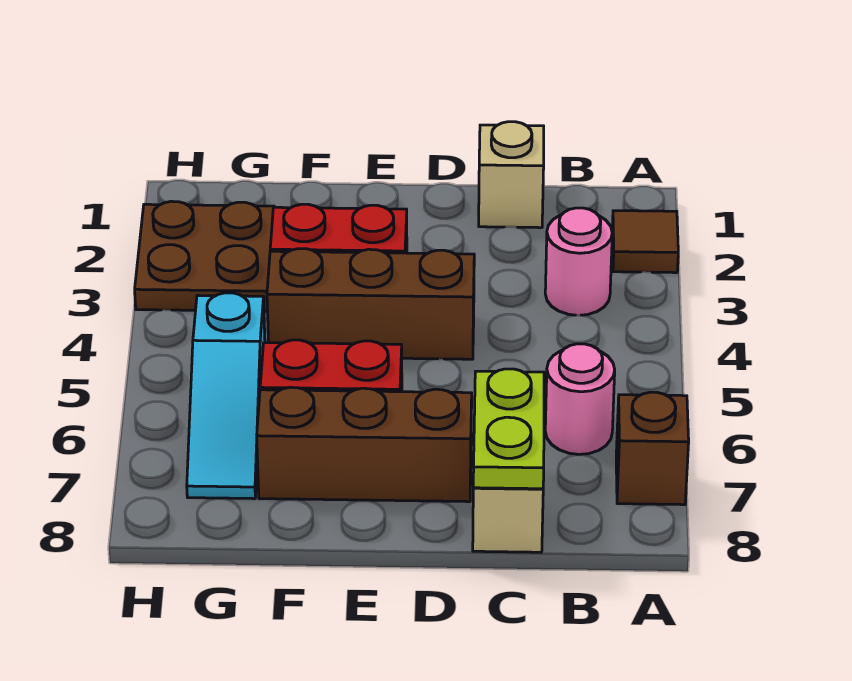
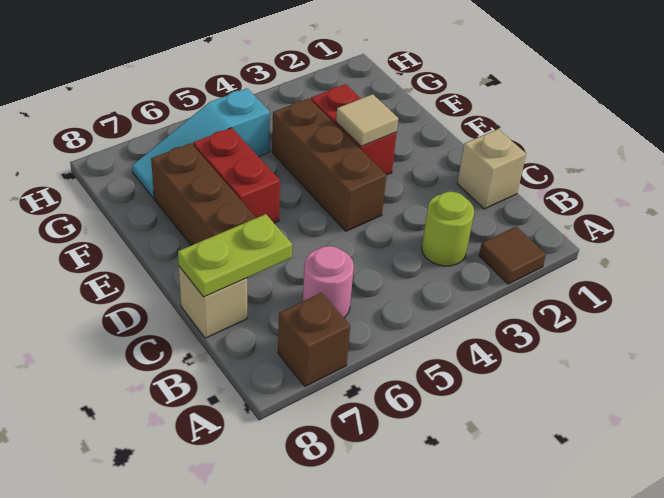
pink 1x1 round brick [545,208,612,315] -> lime 1x1 round brick [422,192,474,266]
none -> tan 1x1 tile [336,94,398,146]
brown 2x2 plate [135,201,274,311] -> none

